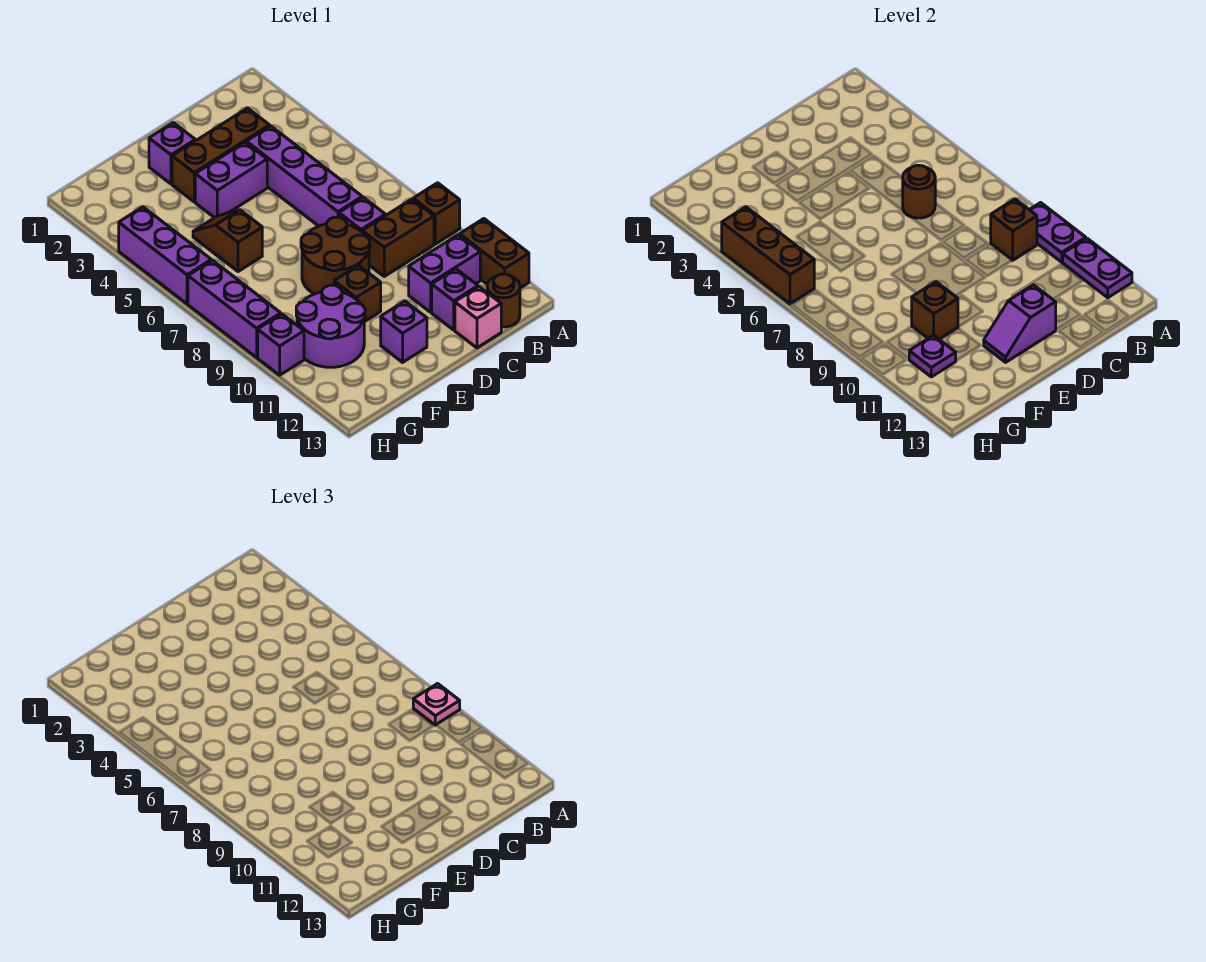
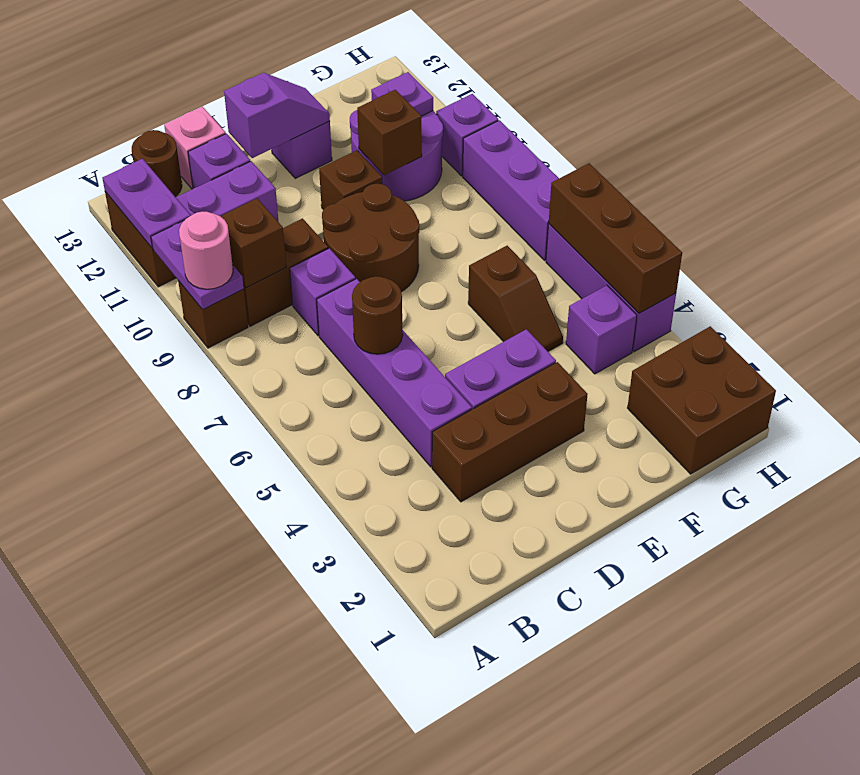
pink 1x1 plate [413,684,460,725] -> pink 1x1 round brick [179,212,233,289]
purple 1x1 brick [149,123,195,184] -> purple 1x1 brick moved to [566,285,637,374]
none -> brown 2x2 brick [627,326,776,474]

